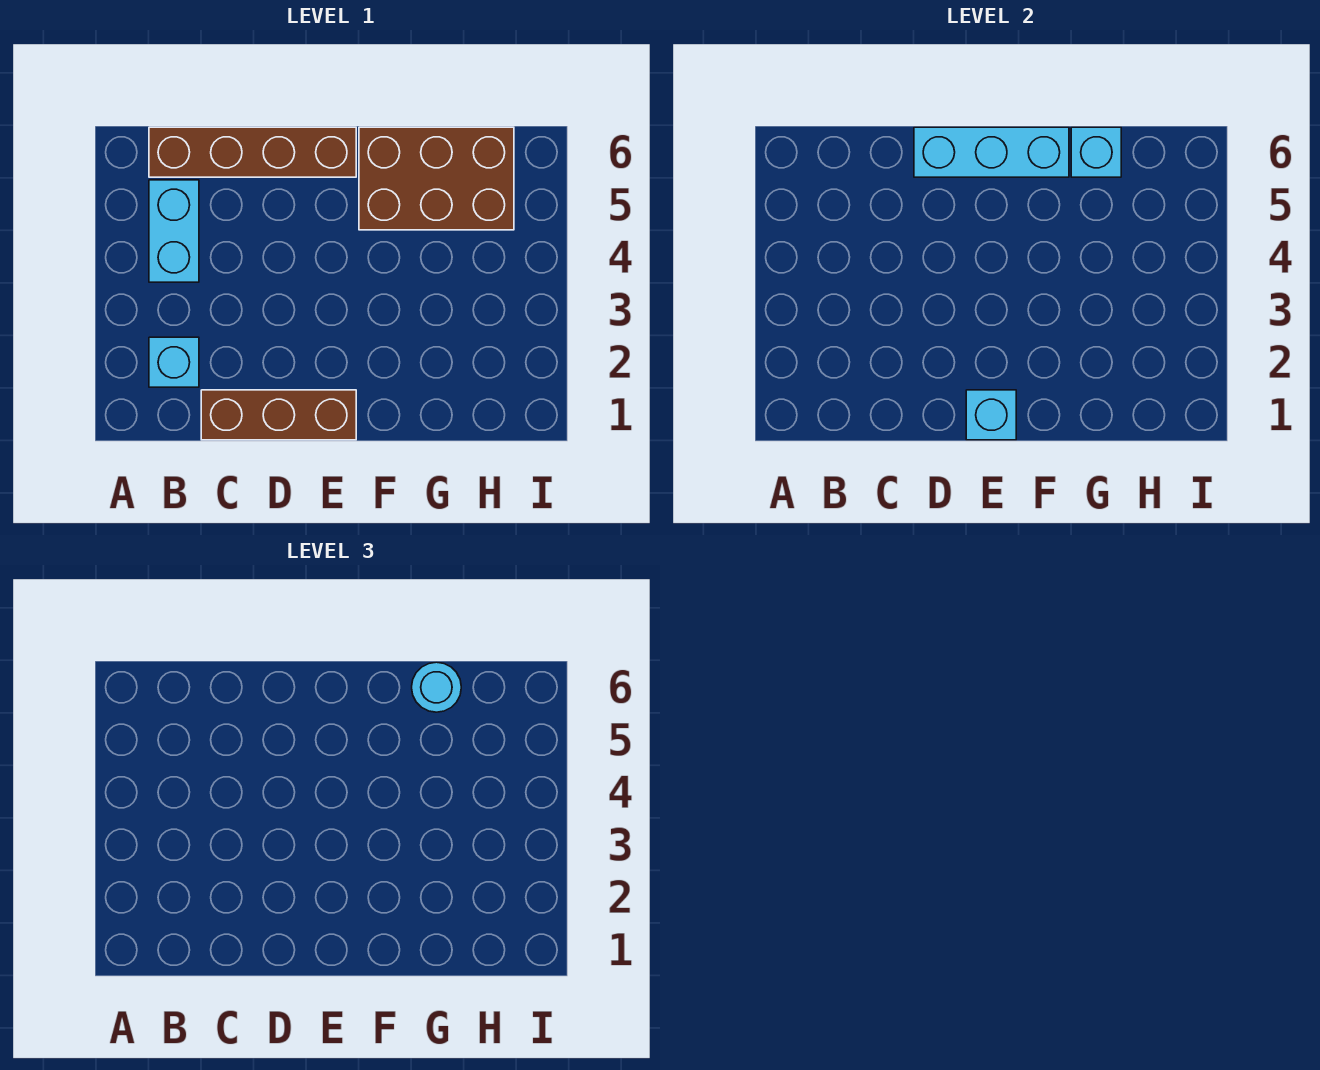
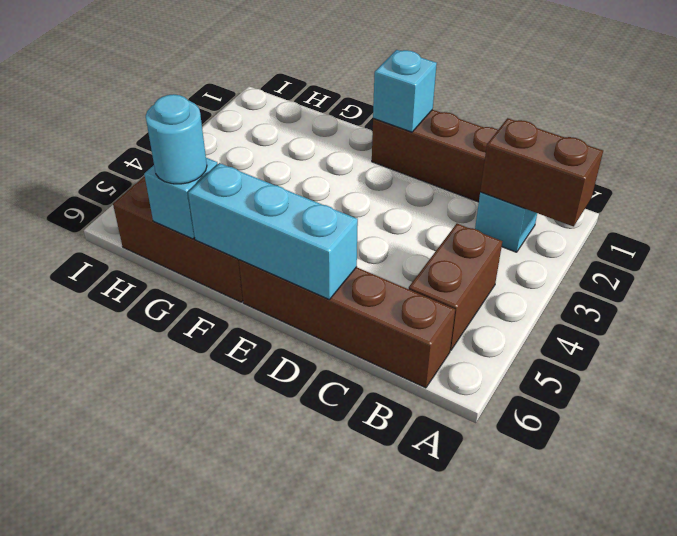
none -> brown 1x2 brick [480,118,603,227]
cyan 1x2 brick [149,180,199,282] -> brown 1x2 brick [409,224,502,351]

